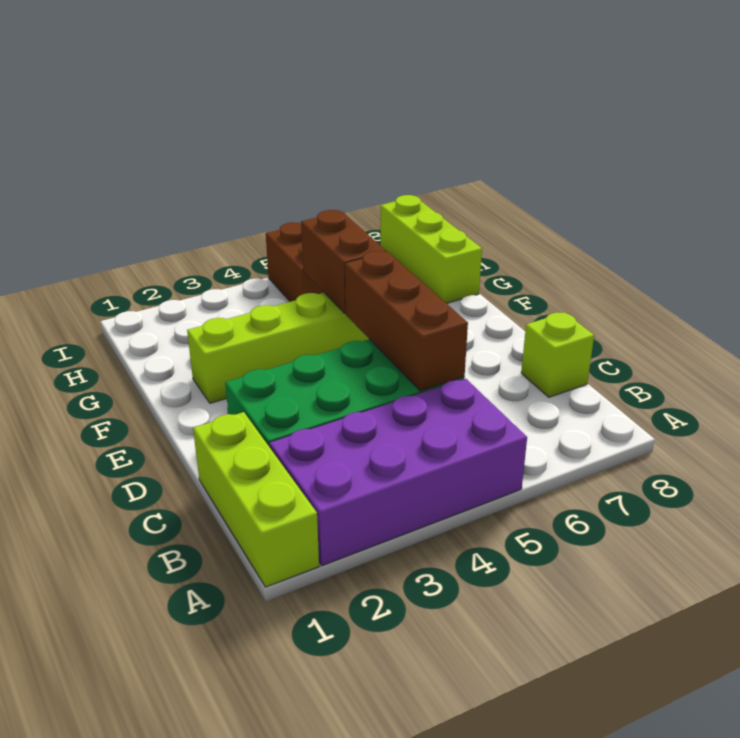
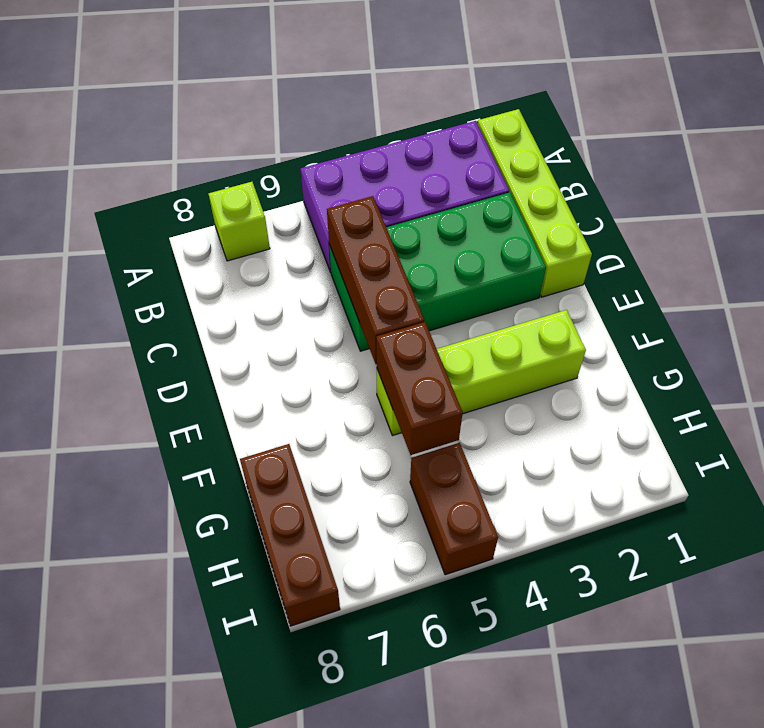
lime 1x3 brick [193,412,319,587] -> lime 1x4 brick [478,109,592,297]
lime 1x1 brick [521,312,594,397] -> lime 1x1 brick moved to [209,182,270,261]
lime 1x3 brick [381,195,482,303] -> brown 1x3 brick [240,444,340,626]

